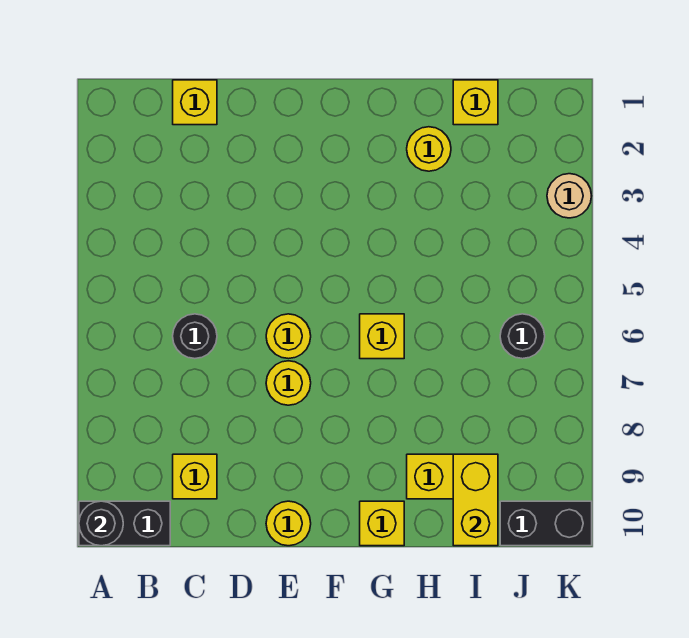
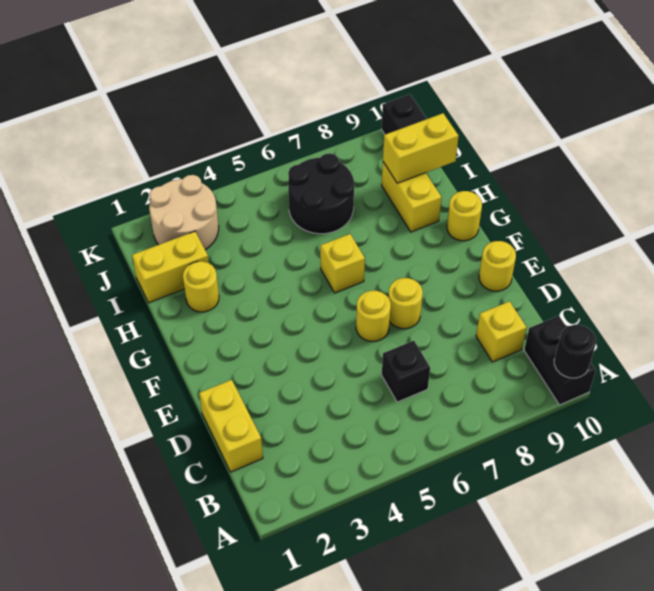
yellow 1x1 brick [173,80,217,125] -> yellow 1x2 brick [199,380,263,472]
black 1x1 round brick [173,314,217,359] -> black 1x1 brick [382,341,430,402]
yellow 1x1 brick [360,501,404,546] -> yellow 1x1 round brick [447,191,482,241]
yellow 1x1 brick [453,80,498,125] -> yellow 1x2 brick [132,231,209,303]
black 1x1 round brick [500,314,545,359] -> black 2x2 round brick [288,153,354,234]
tan 1x1 round brick [547,174,591,218] -> tan 2x2 round brick [149,175,219,250]

